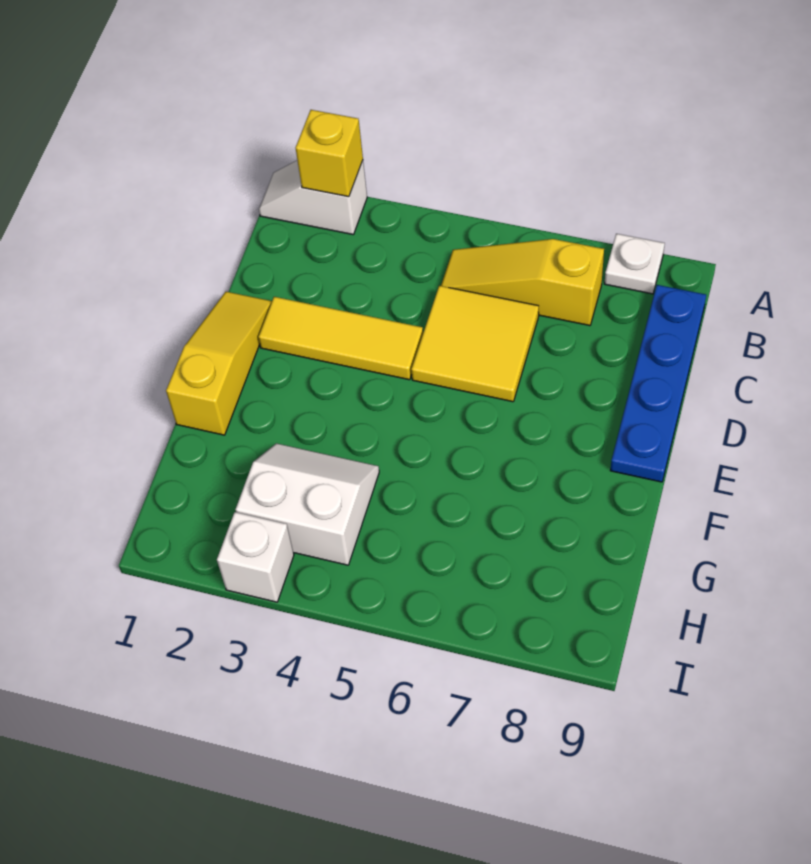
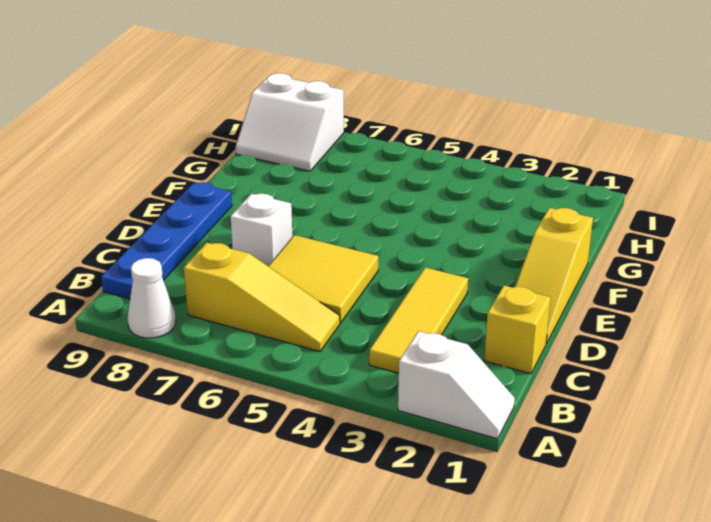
yellow 1x1 brick [296,110,363,197] -> yellow 1x1 brick moved to [484,286,551,374]
white 1x1 plate [605,234,665,294] -> white 1x1 cone [127,258,176,338]
yellow 1x3 tile [258,297,423,380] -> yellow 1x3 tile turned to [369,268,468,373]
white 2x2 slope [235,443,379,565] -> white 2x2 slope moved to [236,73,344,171]
white 1x1 brick [217,512,294,602] -> white 1x1 brick moved to [230,194,292,266]

